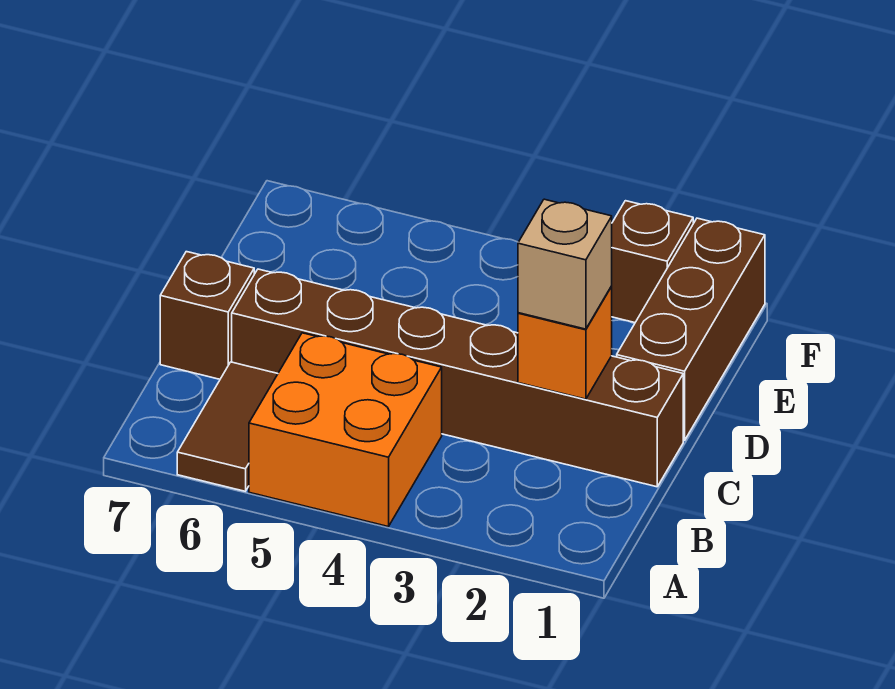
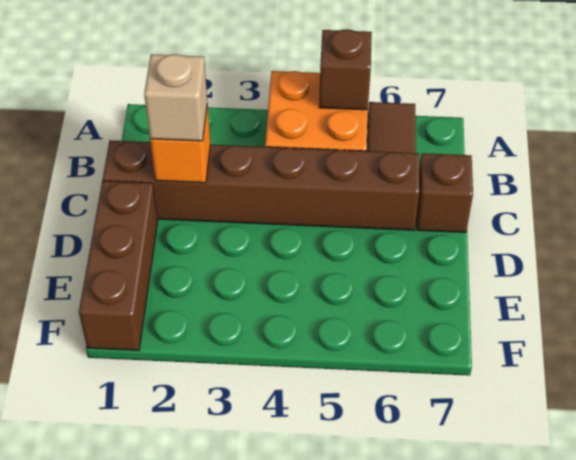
brown 1x1 brick [611,201,693,323] -> brown 1x1 brick moved to [319,29,372,110]

